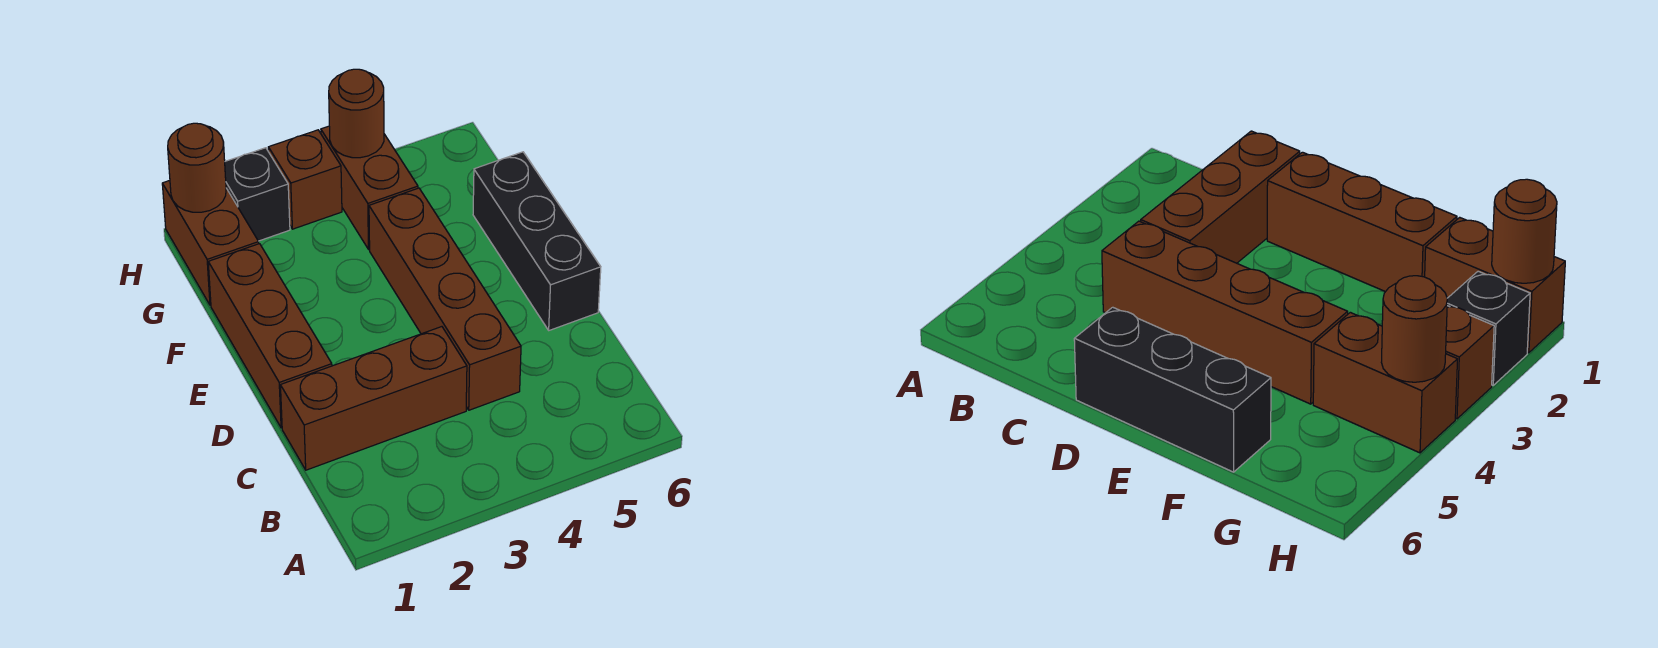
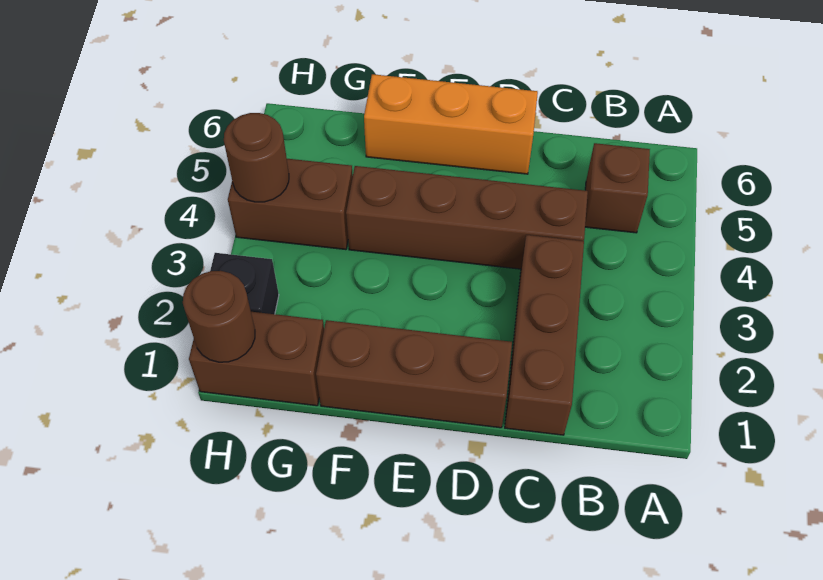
black 1x3 brick [473,152,601,330] -> orange 1x3 brick [364,74,538,174]
brown 1x1 brick [268,130,342,229] -> brown 1x1 brick moved to [585,143,650,233]

